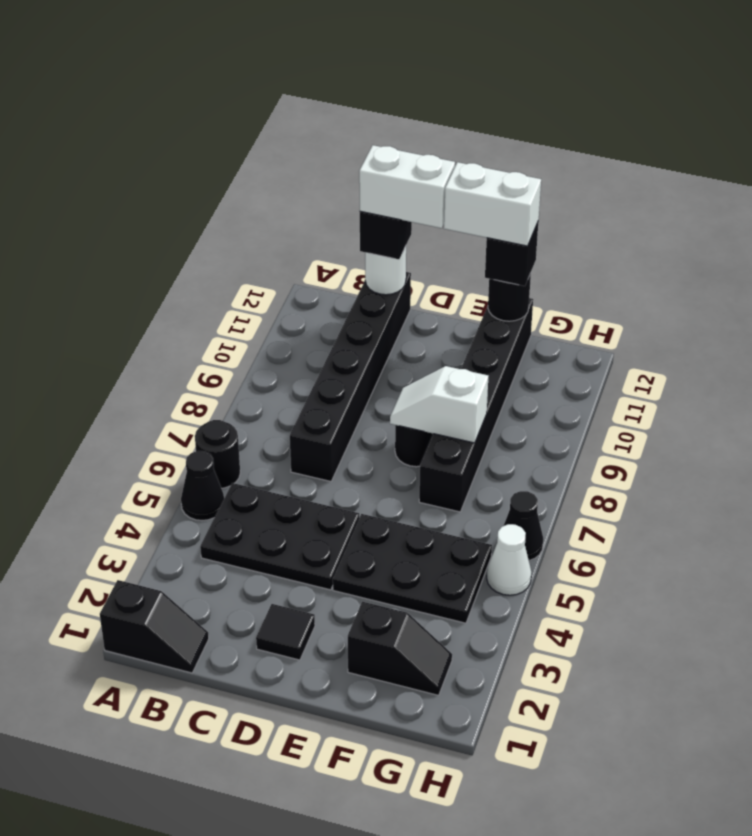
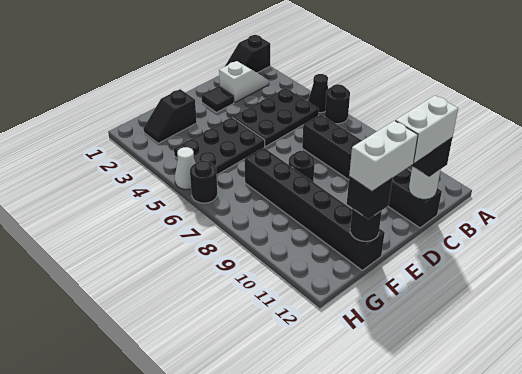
white 1x2 slope [390,366,488,443] -> white 1x2 slope moved to [219,61,269,103]
black 1x1 cone [504,491,543,561] -> black 1x1 round brick [190,160,217,203]

